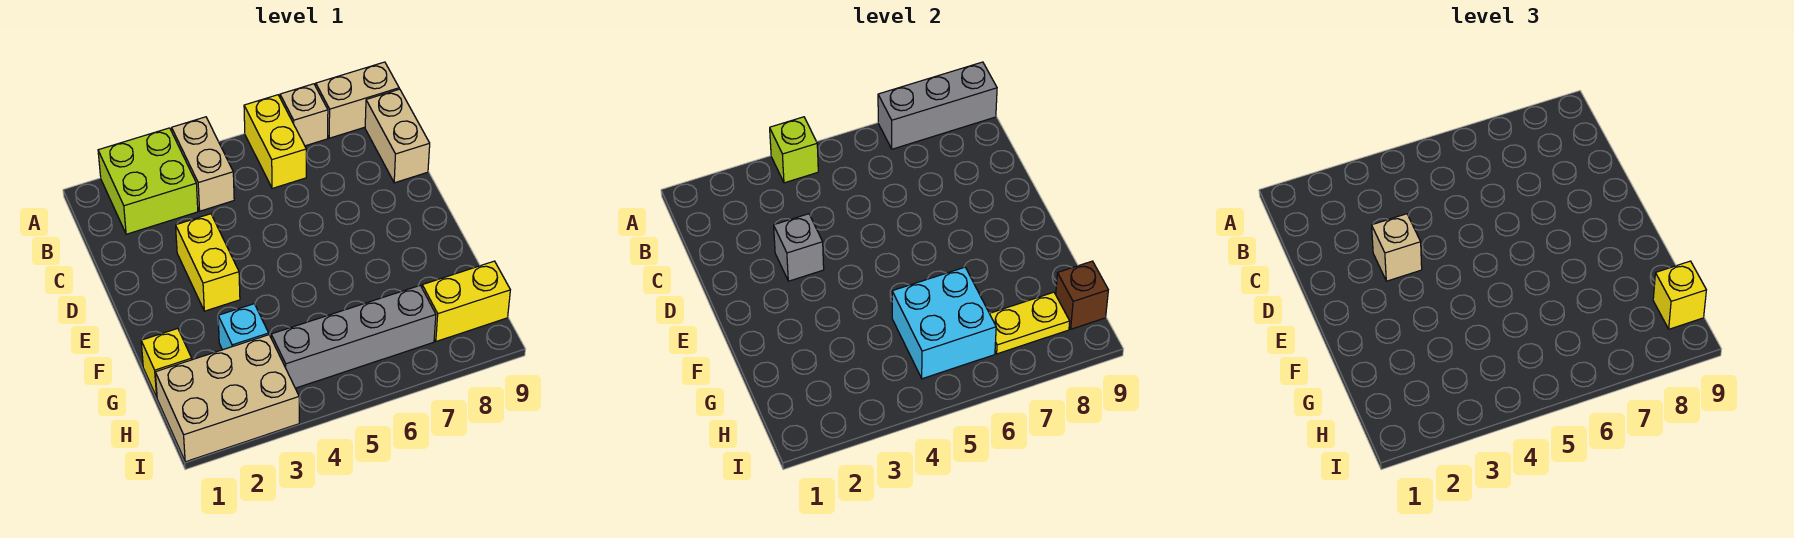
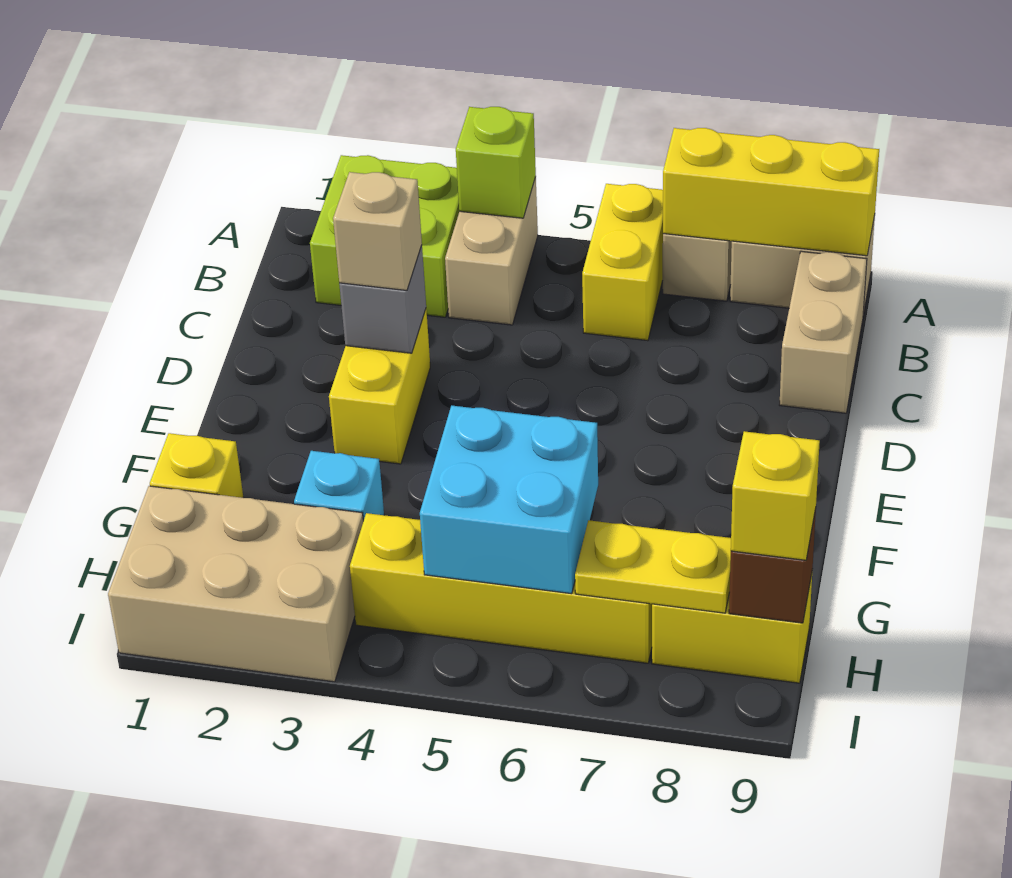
grey 1x3 brick [878,62,997,149] -> yellow 1x3 brick [663,128,879,256]
grey 1x4 brick [271,285,436,388] -> yellow 1x4 brick [350,513,652,663]

